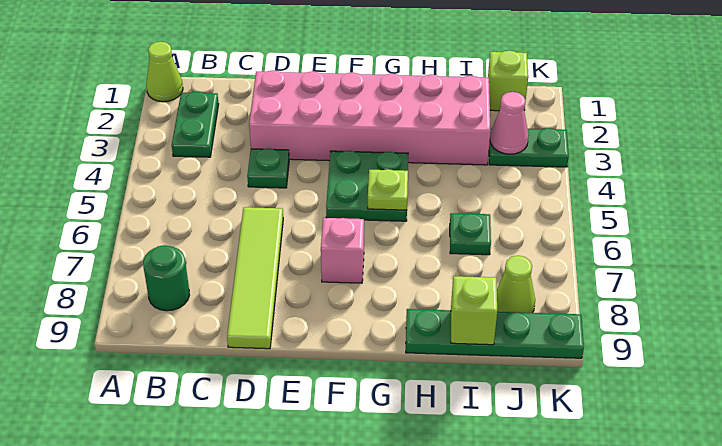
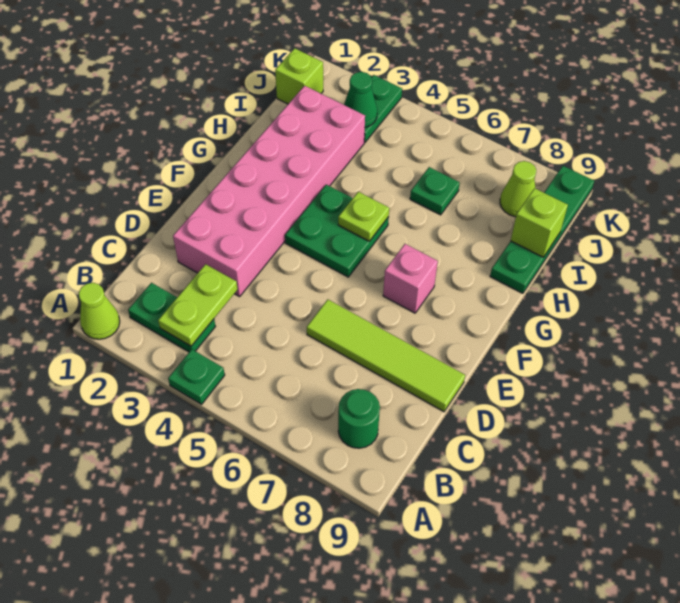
none -> lime 1x2 plate [158,264,238,346]
green 1x1 plate [247,148,289,188] -> green 1x1 plate moved to [168,349,225,404]
pink 1x1 cone [490,92,529,154] -> green 1x1 cone [344,72,377,127]

